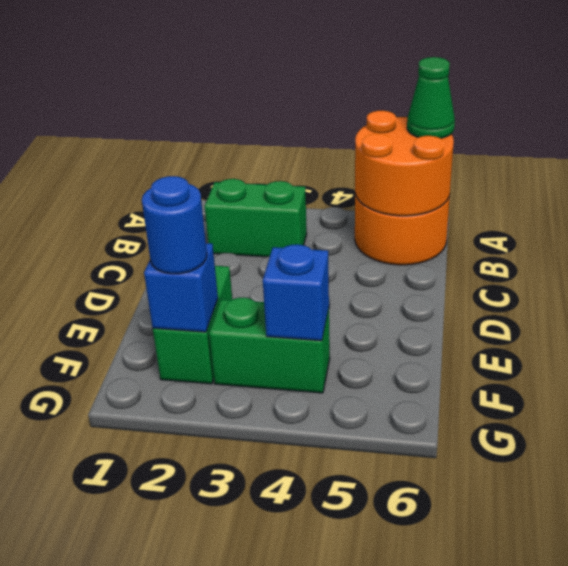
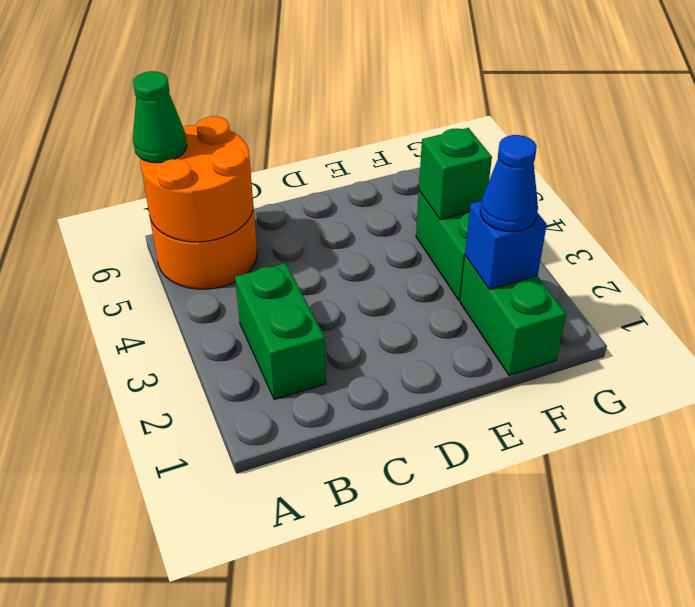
green 1x2 brick [153,266,232,384] -> green 1x2 brick turned to [460,256,566,375]
blue 1x1 round brick [142,176,207,274] -> blue 1x1 cone [480,135,538,232]
blue 1x1 brick [263,244,329,341] -> green 1x1 brick [419,128,492,220]

